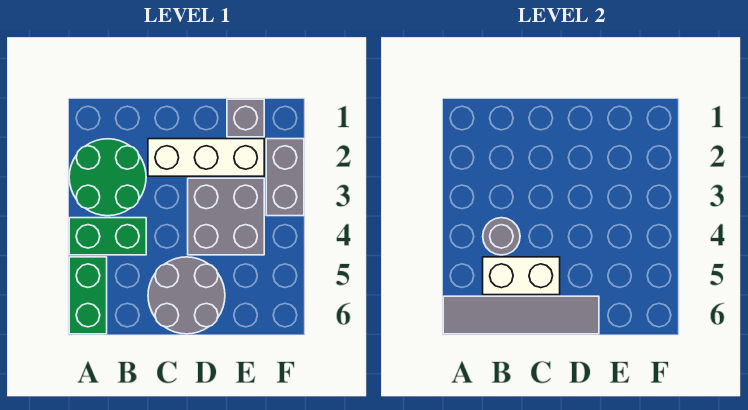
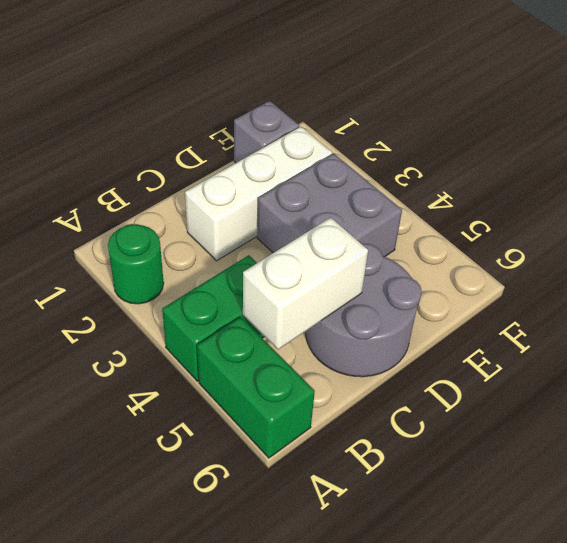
green 2x2 round brick [69,139,146,216] -> green 1x1 round brick [108,224,164,304]
grey 1x4 tile [443,296,599,334] -> none
grey 1x1 round brick [483,218,520,255] -> none
grey 1x2 brick [266,139,304,216] -> none

